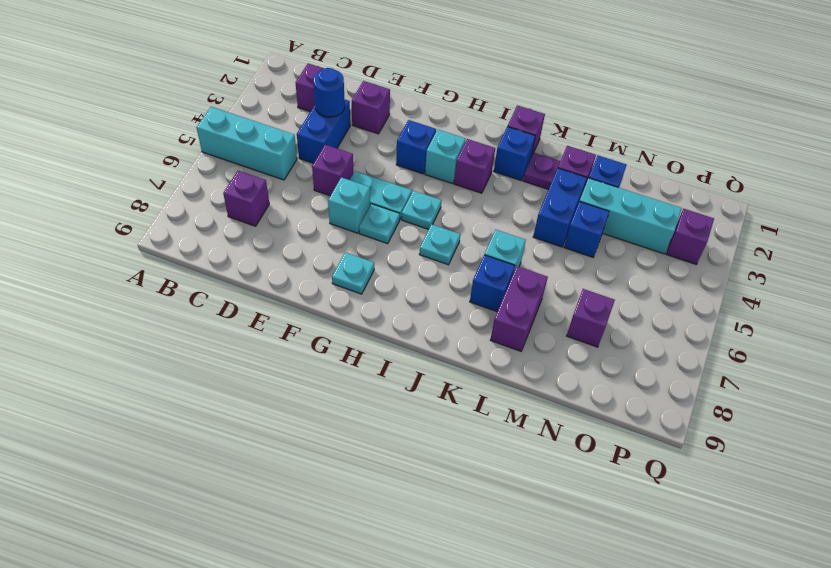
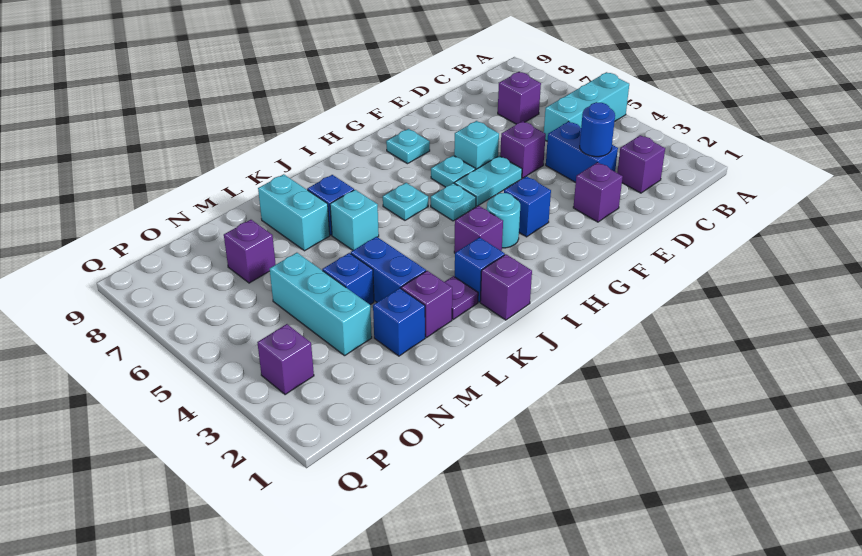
cyan 1x1 brick [425,130,465,184] -> cyan 1x1 round brick [487,193,520,248]
purple 1x2 brick [490,266,548,351] -> cyan 1x2 brick [258,174,330,251]
cyan 1x3 brick [579,178,682,254] -> cyan 1x3 brick turned to [270,253,372,356]

